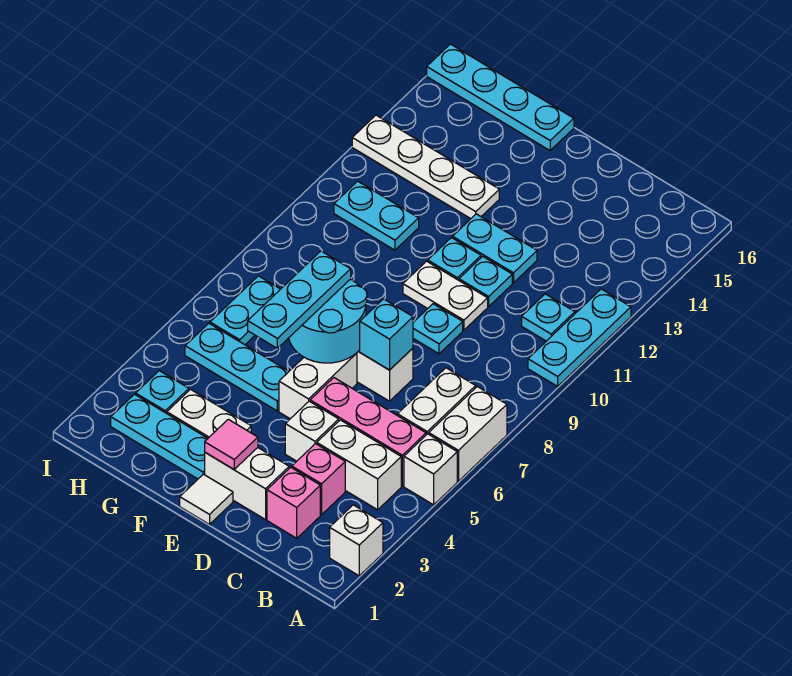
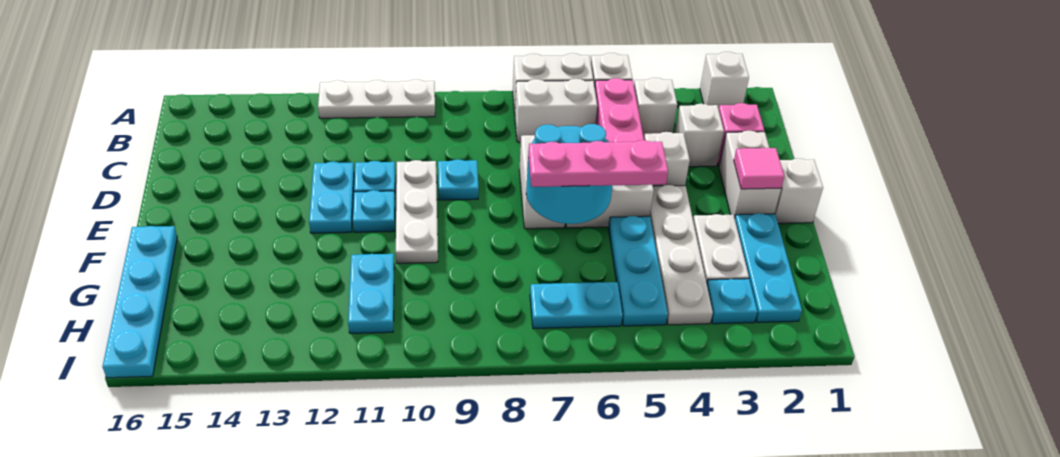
cyan 1x3 plate [528,289,631,386] -> white 1x3 plate [318,79,435,118]
white 1x2 brick [317,420,401,510] -> white 1x1 brick [634,78,677,137]
cyan 1x1 plate [522,294,575,341] -> none
pink 1x1 brick [292,444,345,515] -> white 1x1 brick [675,104,724,167]
cyan 1x1 brick [360,299,413,370] -> none
white 1x2 plate [403,261,488,330] -> white 1x3 plate [396,160,438,263]
white 1x1 tile [180,474,233,524] -> white 1x1 brick [775,159,823,223]
cyan 1x3 plate [248,251,351,349] -> pink 1x3 plate [528,140,668,187]
white 1x4 plate [352,115,499,219] -> white 1x4 plate moved to [650,185,713,325]

